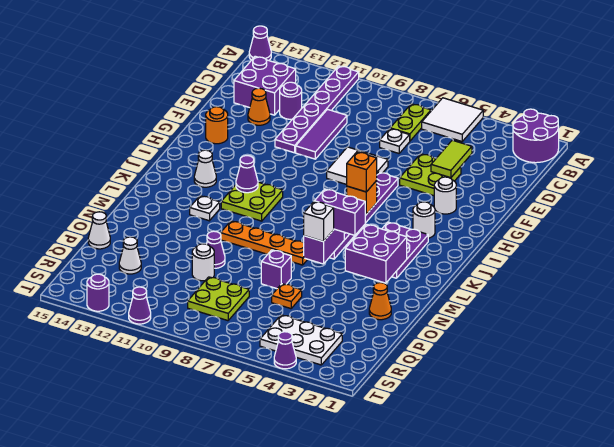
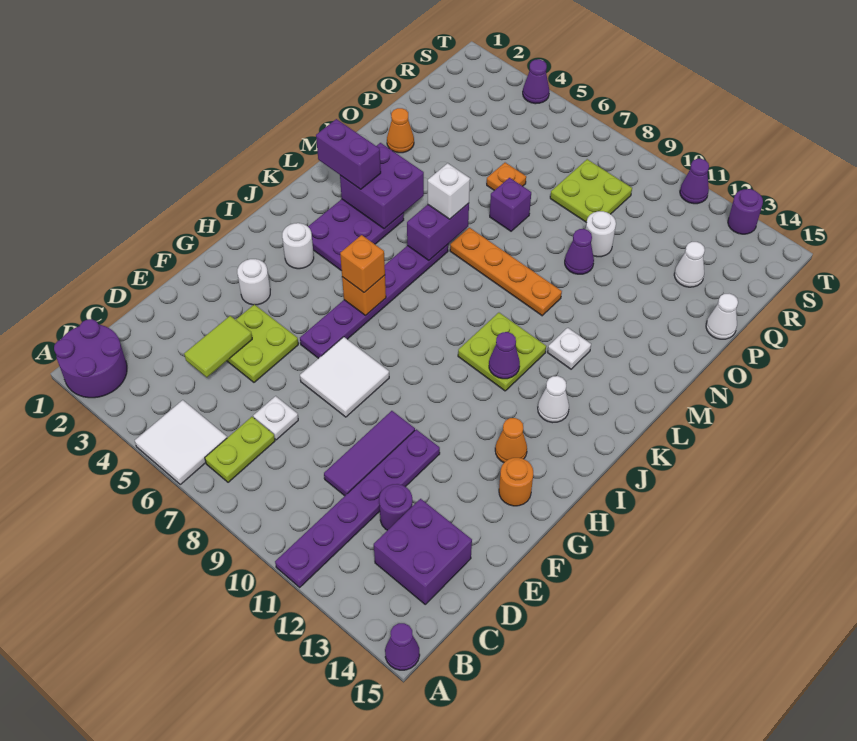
orange 1x1 cone [248,88,270,125] -> orange 1x1 cone moved to [495,418,527,463]
purple 1x2 brick [314,189,365,235] -> purple 1x2 brick moved to [316,119,381,189]
white 2x3 plate [260,315,342,365] -> none

